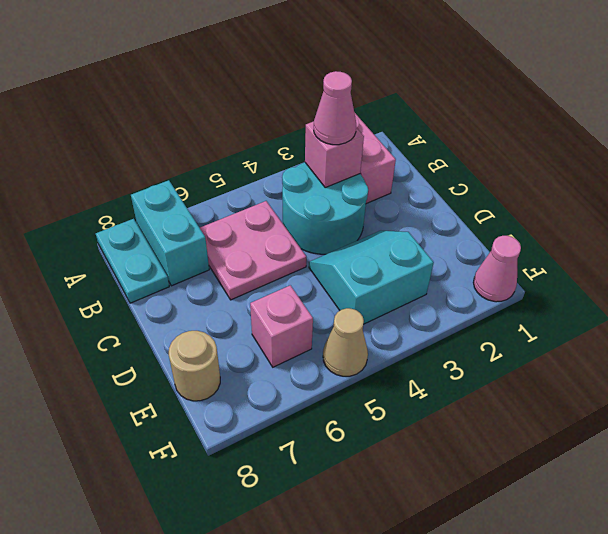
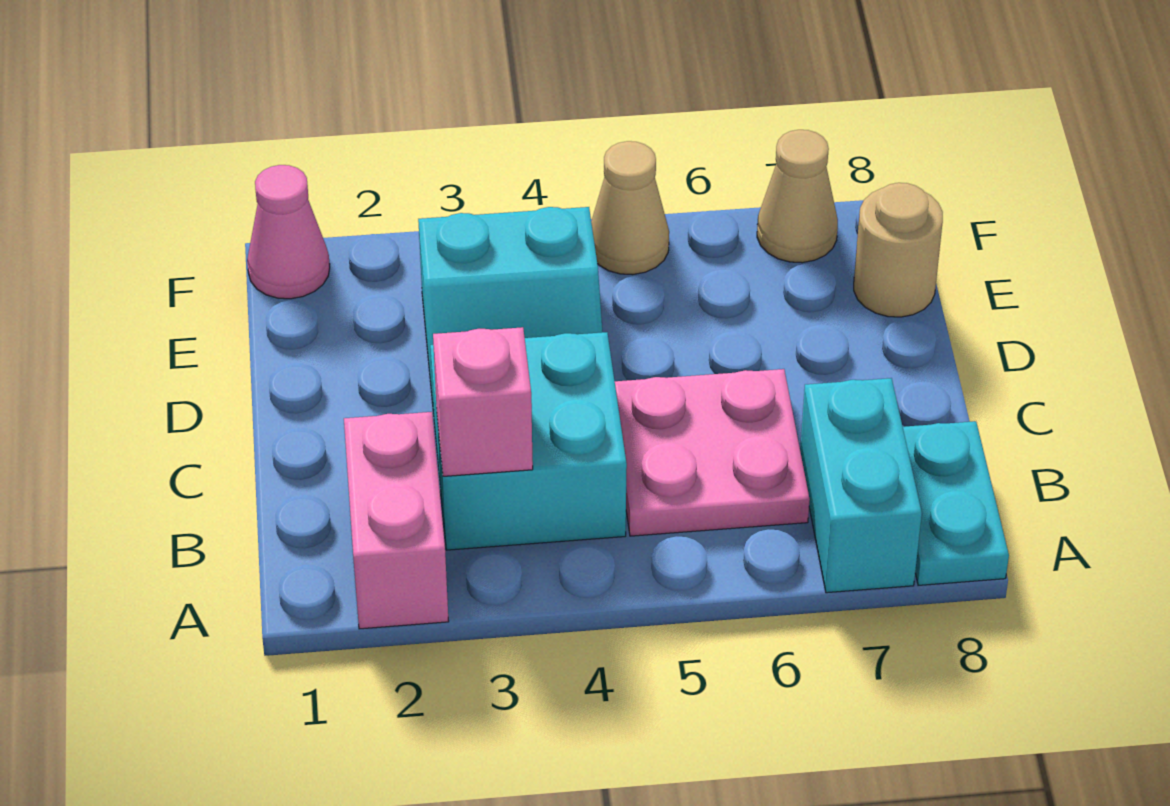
cyan 2x2 round brick [282,162,368,254] -> cyan 2x2 brick [430,332,627,550]
pink 1x1 cone [314,71,356,145] -> none
pink 1x1 brick [250,285,313,367] -> none
none -> tan 1x1 cone [757,130,838,263]

